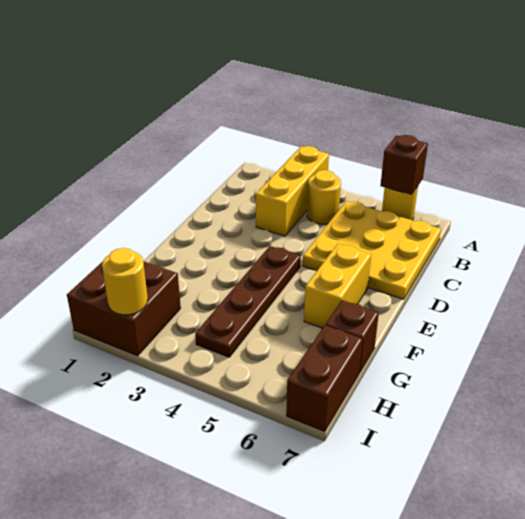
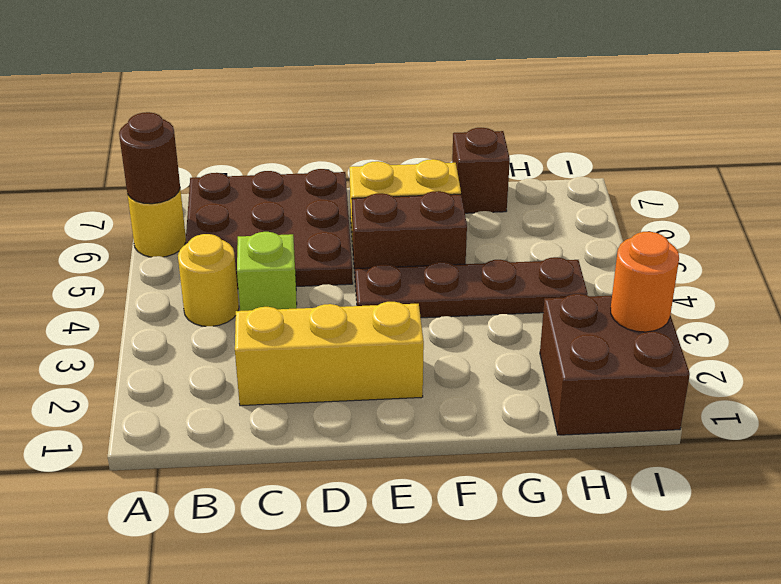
yellow 1x3 brick [256,146,329,236] -> yellow 1x3 brick moved to [235,302,424,406]
brown 1x1 brick [380,135,428,195] -> brown 1x1 round brick [119,112,180,204]
yellow 3x3 plate [303,201,441,299] -> brown 3x3 plate [185,169,353,289]
none -> lime 1x1 brick [237,232,297,311]
brown 1x2 brick [286,325,363,431] -> brown 1x2 brick moved to [352,191,467,273]
yellow 1x1 round brick [102,248,148,315] -> orange 1x1 round brick [611,232,679,332]

